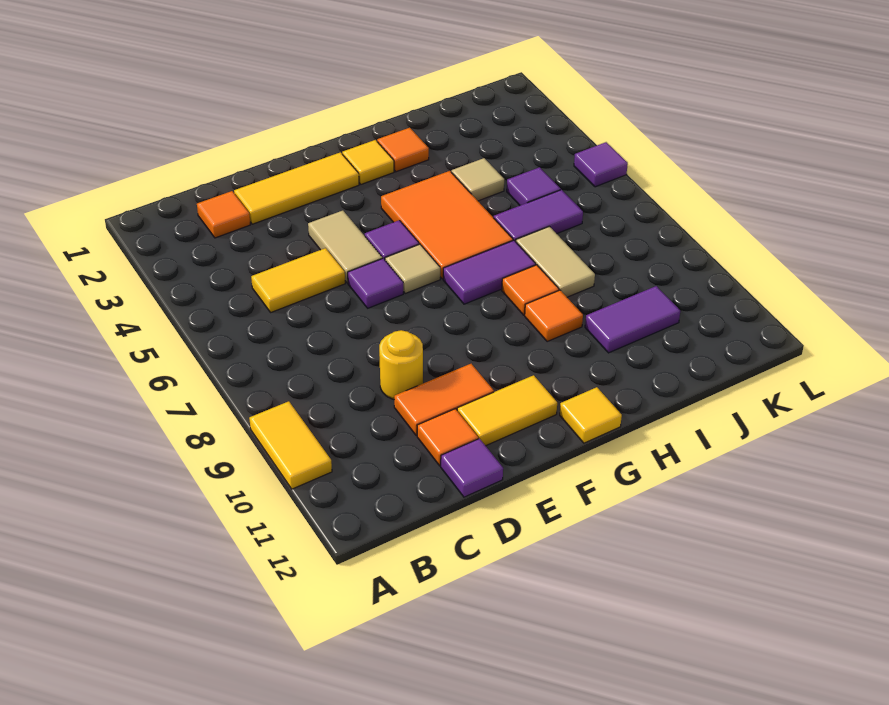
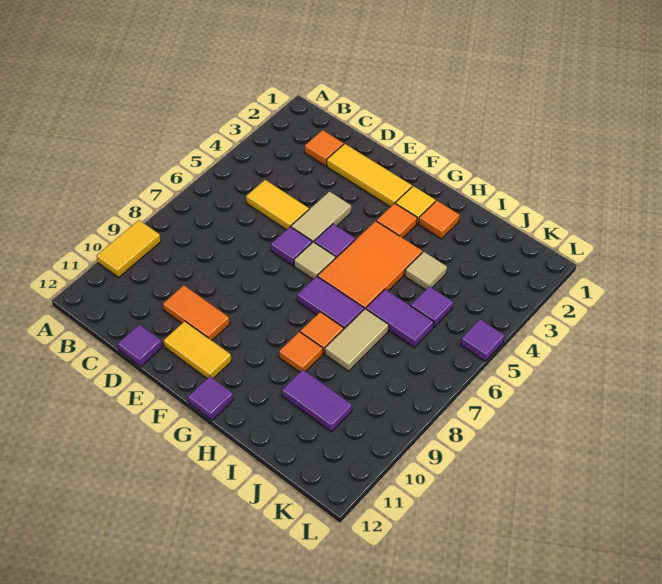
yellow 1x1 round brick [379,330,423,399] -> none
orange 1x1 tile [417,409,478,466] -> orange 1x1 tile moved to [377,203,417,238]
yellow 1x1 tile [560,387,622,443] -> purple 1x1 tile [188,376,234,420]

